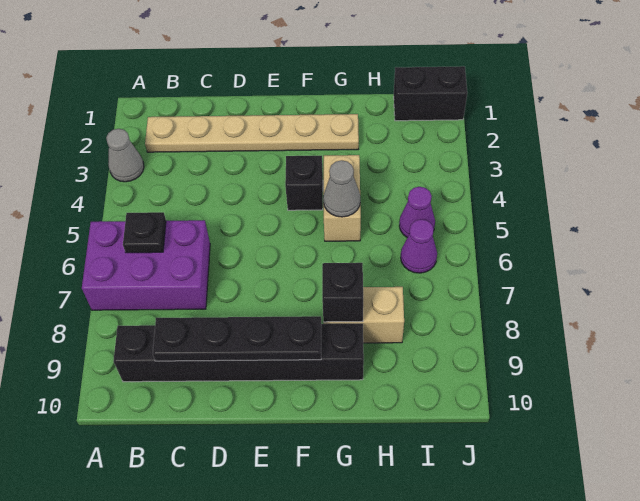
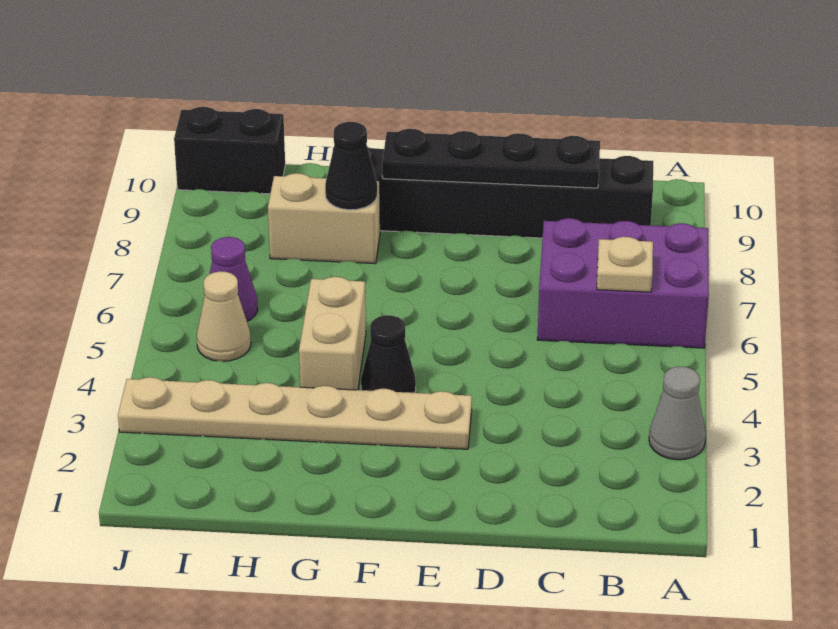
tan 1x6 plate [145,114,359,152] -> tan 1x6 plate moved to [118,377,472,449]
black 1x1 plate [123,212,166,253] -> tan 1x1 plate [597,237,653,292]
black 1x1 brick [285,156,323,210] -> black 1x1 cone [361,315,416,393]
grey 1x1 cone [323,160,360,217] -> none
black 1x1 brick [322,263,363,322] -> black 1x1 cone [325,122,377,210]
black 1x2 brick [394,66,467,121] -> black 1x2 brick moved to [174,107,285,194]
purple 1x1 cone [399,187,435,238] -> tan 1x1 cone [197,272,251,361]

